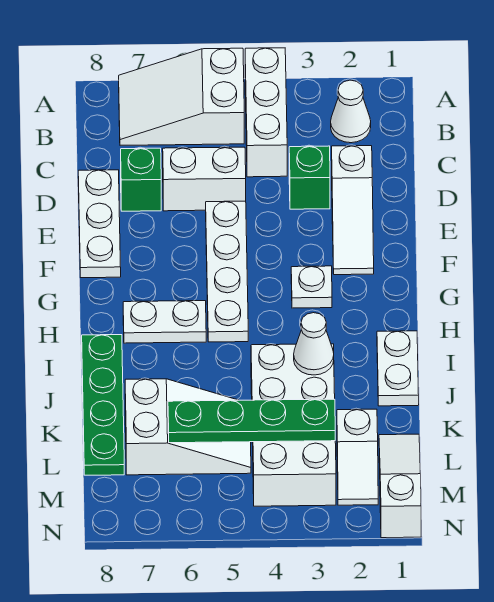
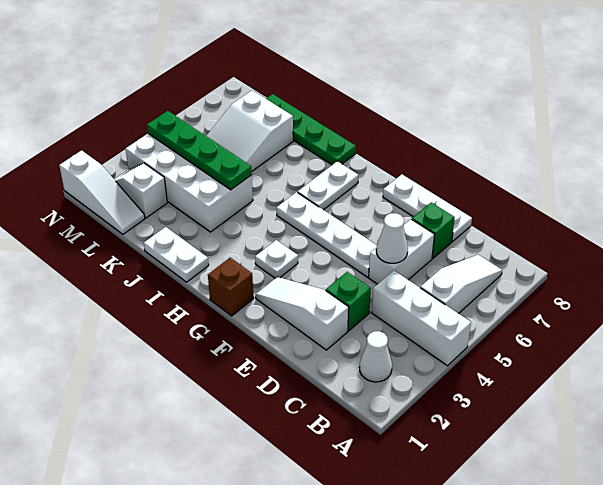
white 2x3 slope [119,48,244,145] -> white 1x3 slope [420,255,502,314]
none -> brown 1x1 brick [208,258,254,316]
white 1x1 cone [294,313,334,375] -> white 1x1 cone moved to [376,213,408,263]
green 1x4 plate [168,399,335,443] -> green 1x4 plate turned to [147,111,252,190]

